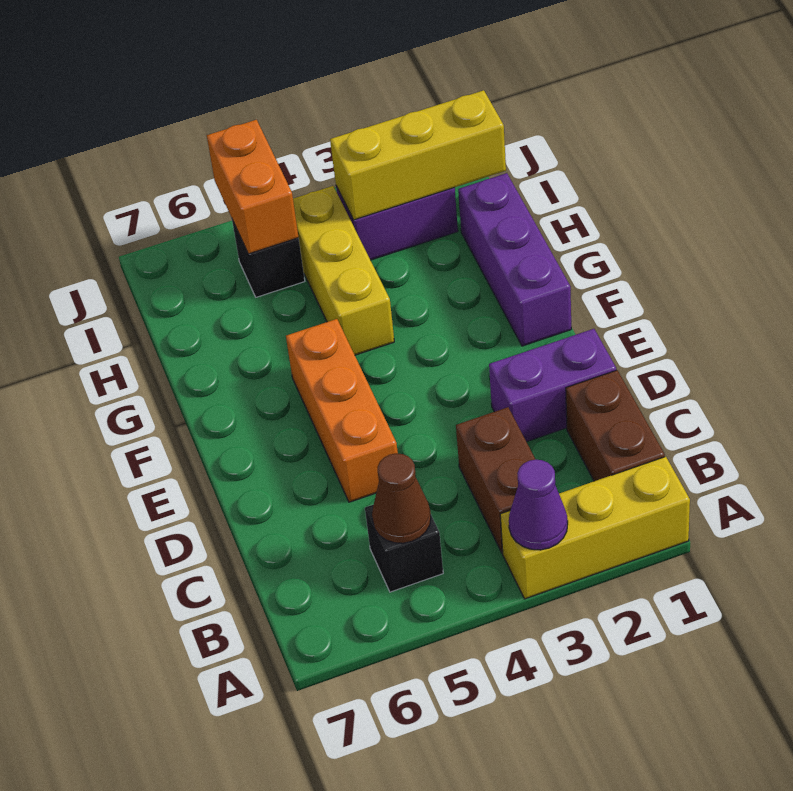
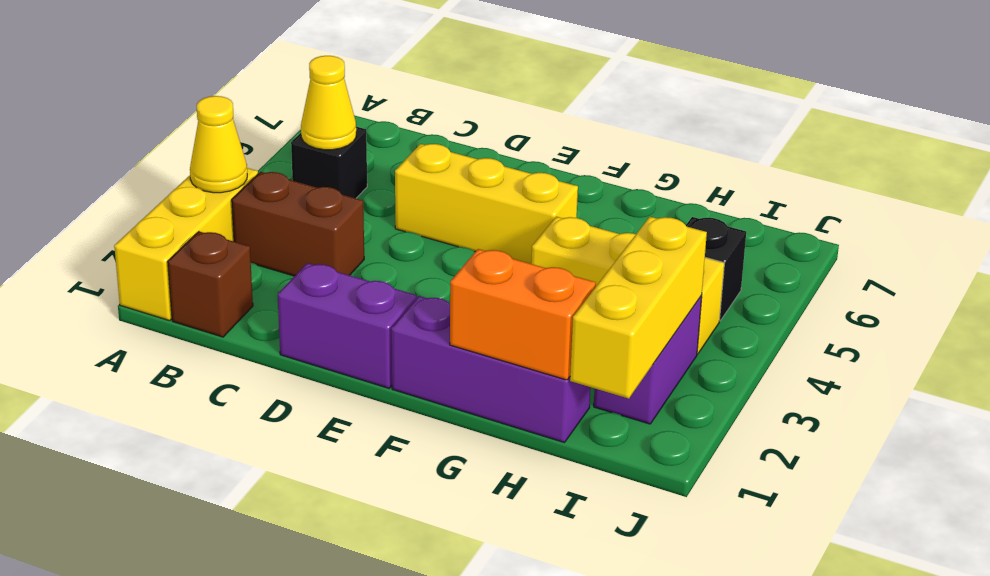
purple 1x1 cone [509,460,568,550] -> yellow 1x1 cone [190,96,247,193]
brown 1x2 brick [566,370,665,481] -> brown 1x1 brick [168,232,253,337]
brown 1x1 cone [372,453,431,543] -> yellow 1x1 cone [301,56,356,150]
purple 1x2 brick [489,329,616,442] -> purple 1x2 brick turned to [278,263,417,388]
orange 1x3 brick [286,319,398,502] -> yellow 1x3 brick [395,144,578,264]
orange 1x2 brick [207,120,299,254] -> orange 1x2 brick moved to [450,249,596,380]

